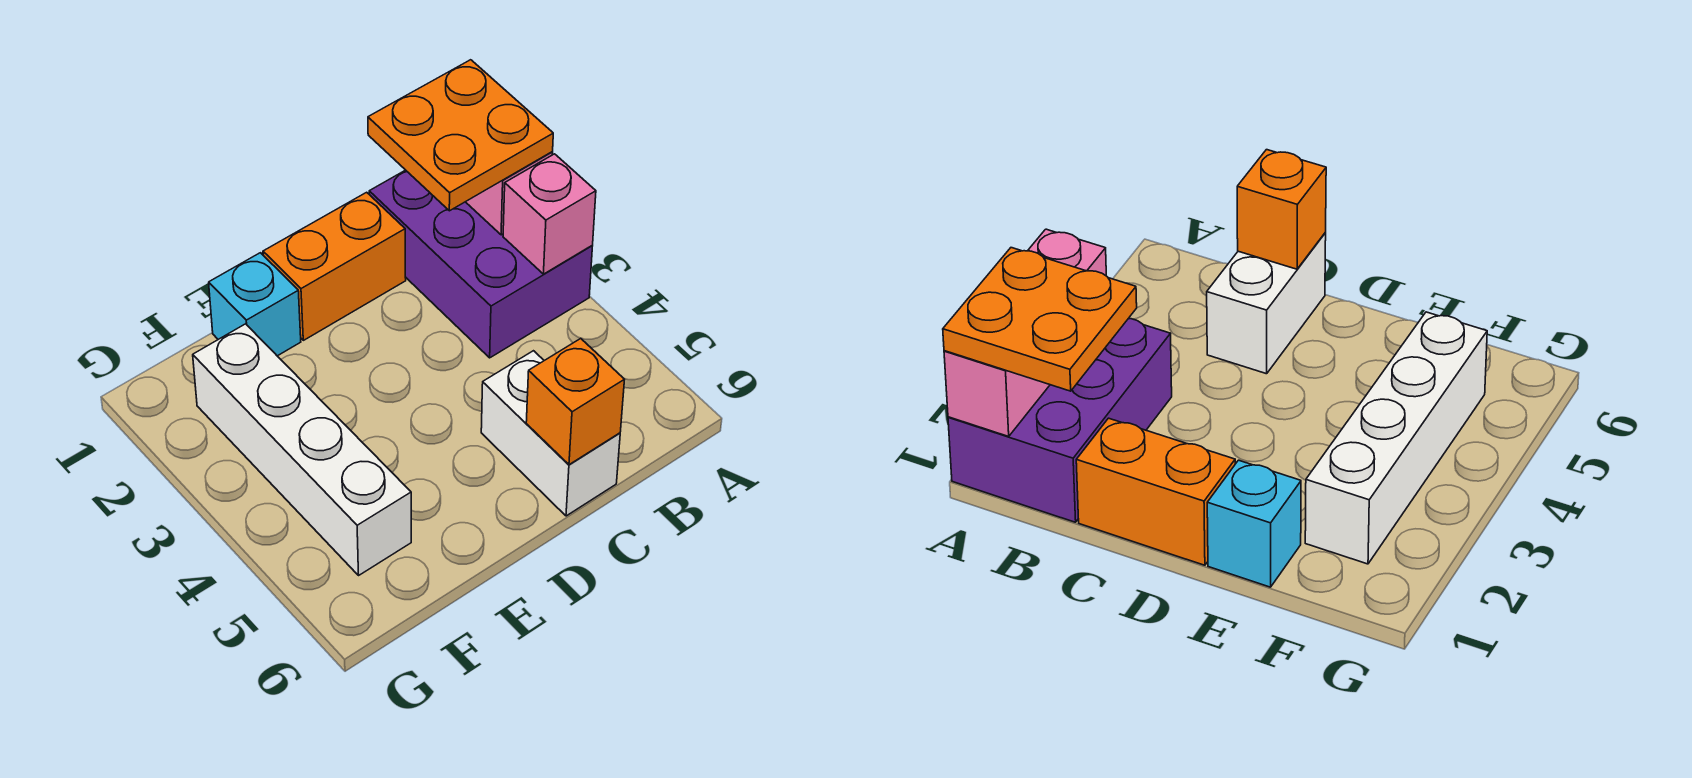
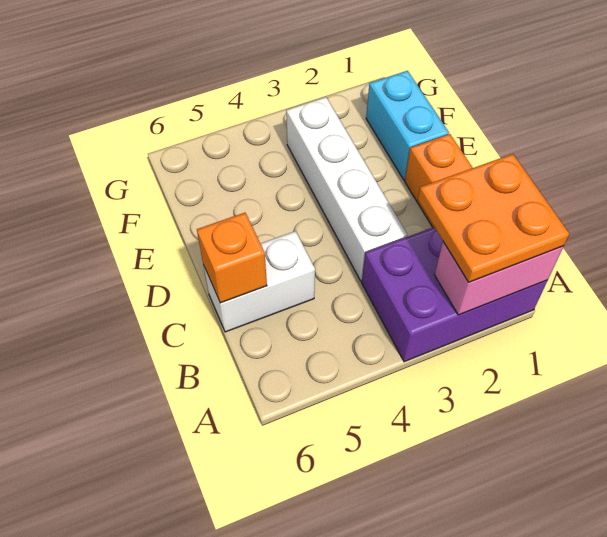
pink 1x1 brick [503,154,596,274] -> none
cyan 1x1 brick [209,253,301,356] -> cyan 1x2 brick [366,71,449,180]
white 1x4 brick [193,324,411,575] -> white 1x4 brick turned to [286,97,407,281]

